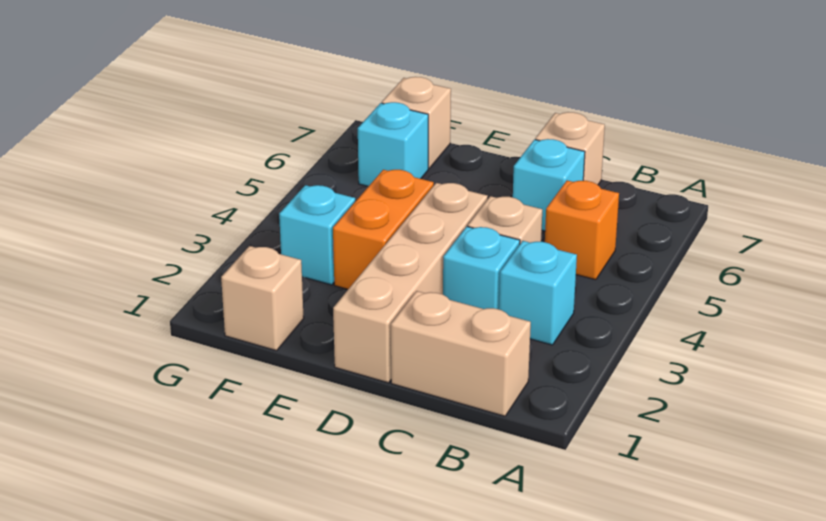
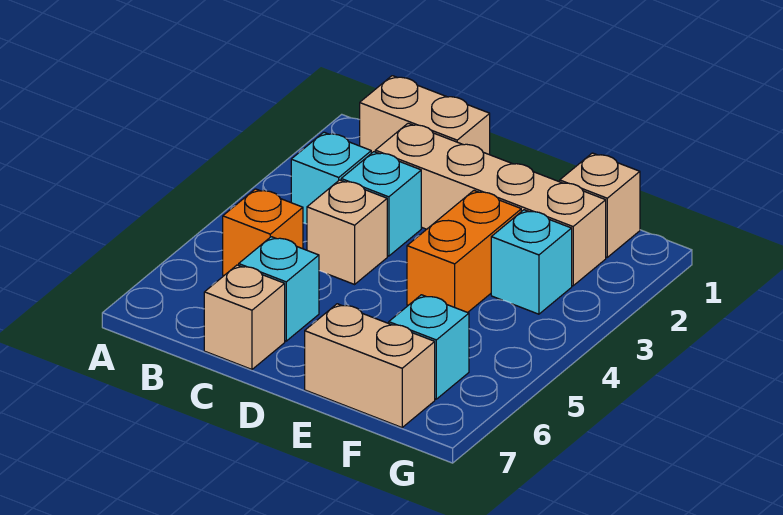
tan 1x4 brick [333,183,488,383] -> tan 1x4 brick turned to [375,123,606,286]
tan 1x1 brick [382,77,451,169] -> tan 1x2 brick [305,304,435,427]

